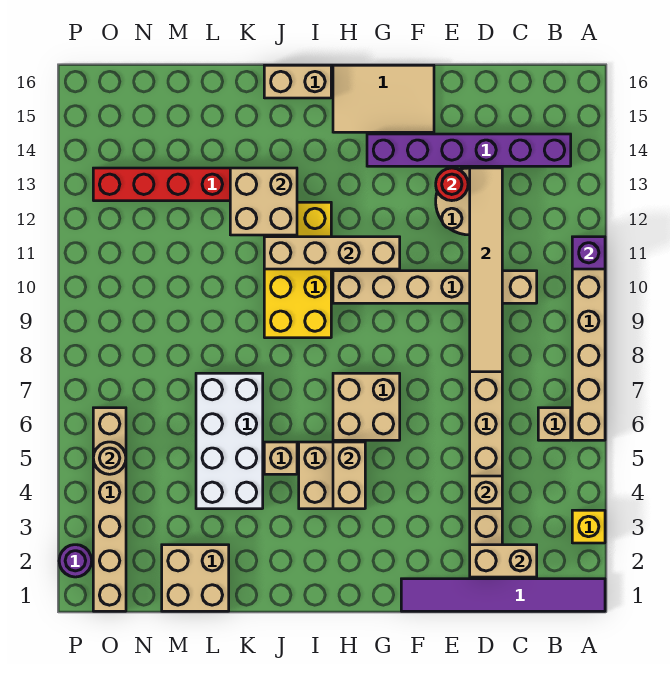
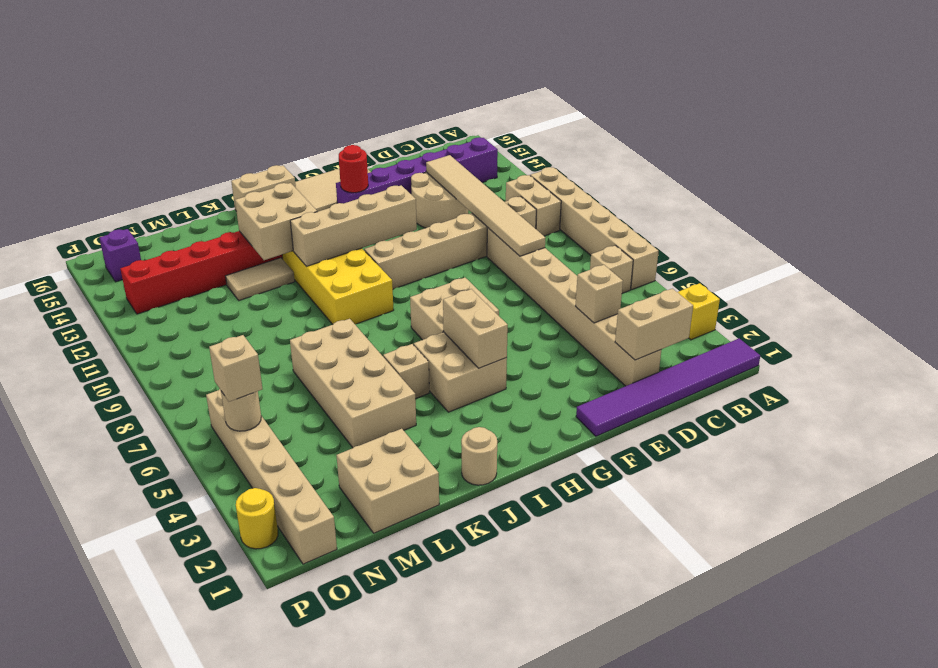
purple 1x1 brick [572,237,605,269] -> purple 1x1 brick moved to [100,229,141,282]
none -> tan 1x2 brick [506,175,561,236]
red 1x1 round brick [436,168,468,201] -> red 1x1 round brick moved to [339,145,368,193]
none -> tan 1x1 round brick [461,427,497,485]
white 2x4 brick [196,373,263,509] -> tan 2x4 brick [290,319,416,448]
none -> tan 1x2 tile [226,258,295,301]
none -> tan 1x1 brick [209,335,262,402]
purple 1x1 round brick [59,545,92,577] -> yellow 1x1 round brick [236,488,278,549]

